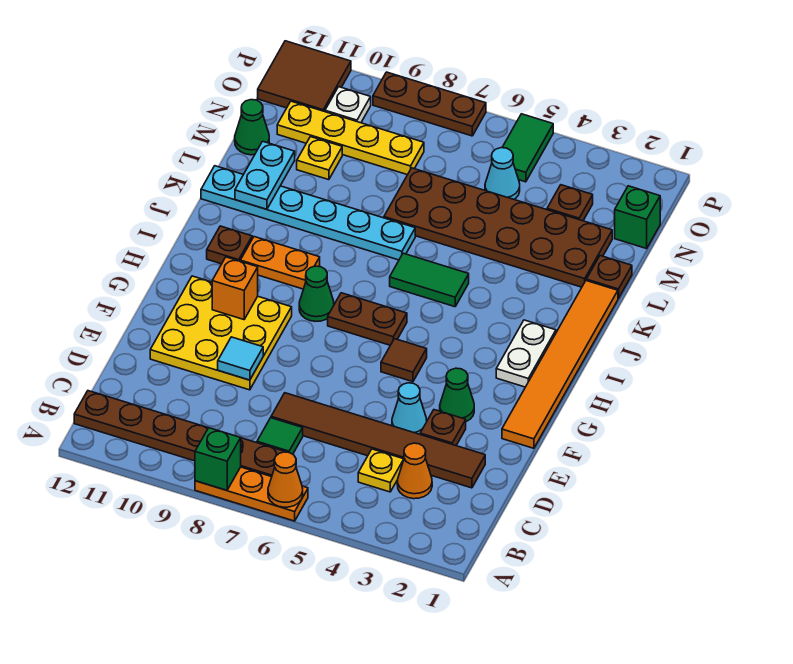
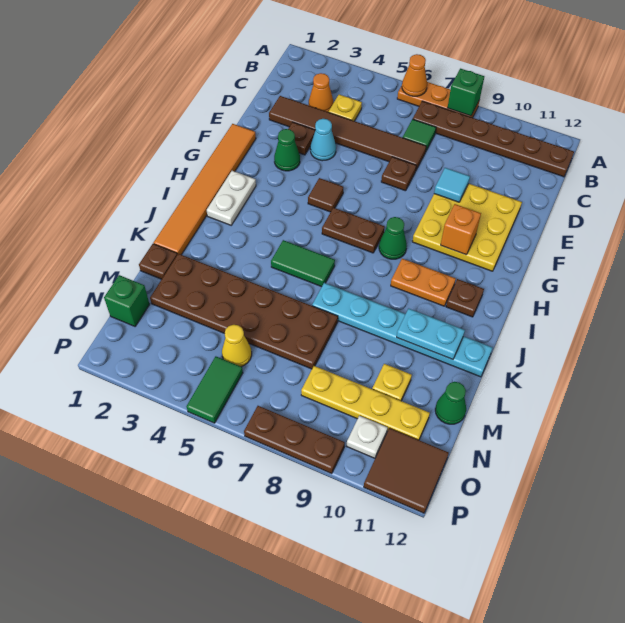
cyan 1x2 plate [235,141,295,209] -> cyan 1x2 plate turned to [397,308,465,359]
brown 1x1 plate [547,185,593,221] -> brown 1x1 plate moved to [381,157,416,191]
cyan 1x1 cone [485,148,520,199] -> yellow 1x1 cone [222,325,252,366]

